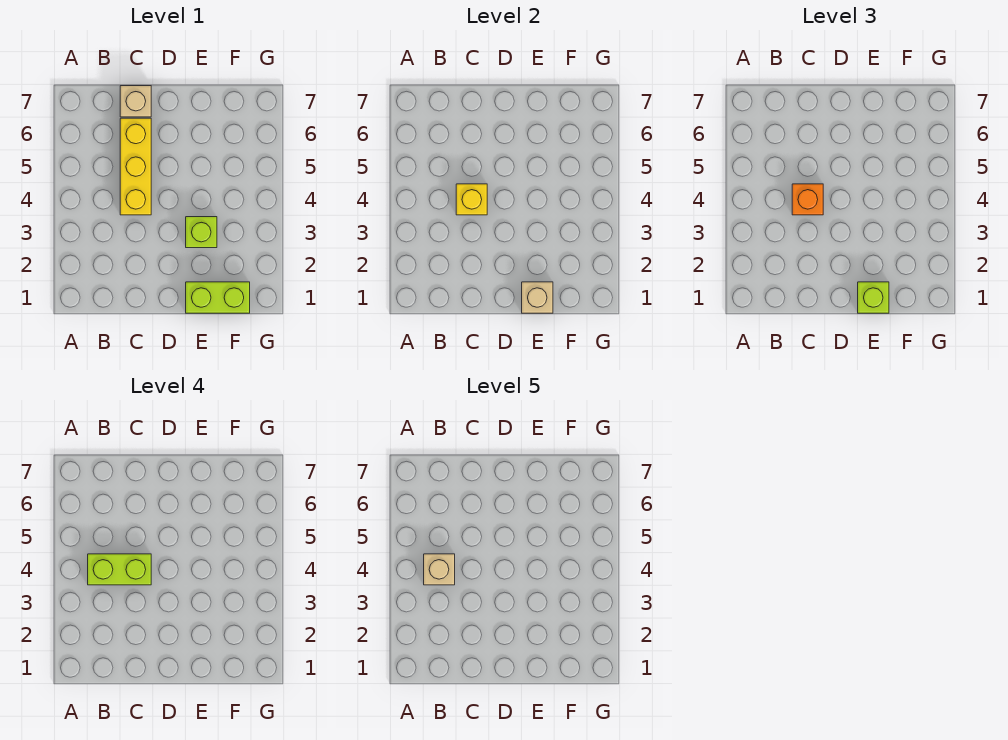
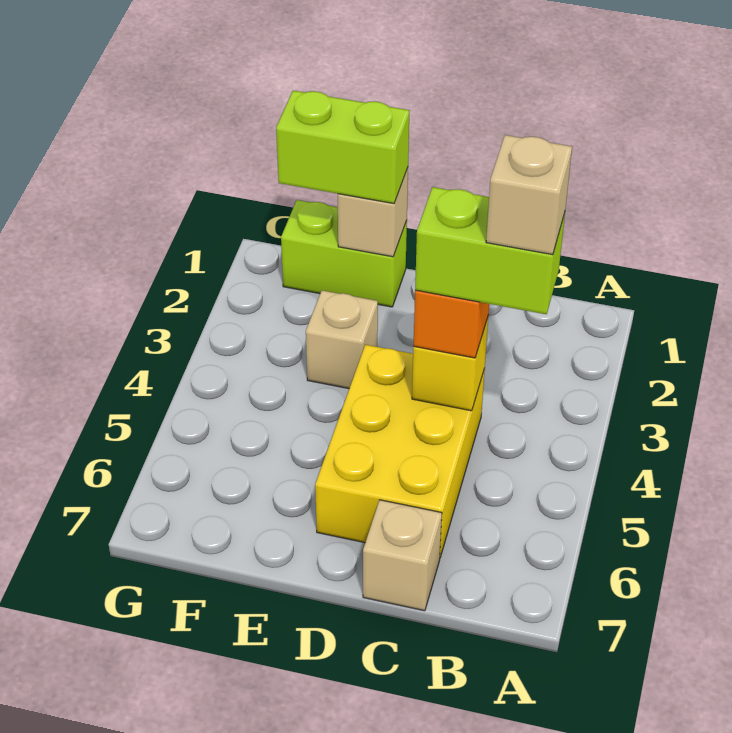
yellow 1x3 brick [120,118,151,215] -> yellow 2x3 brick [315,345,485,557]
lime 1x1 brick [858,282,889,313] -> lime 1x2 brick [276,91,409,204]
lime 1x1 brick [186,217,217,248] -> tan 1x1 brick [306,290,378,389]

